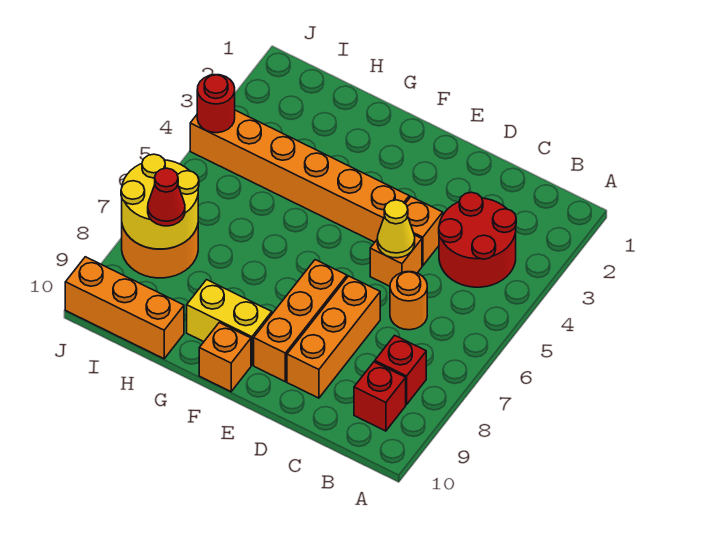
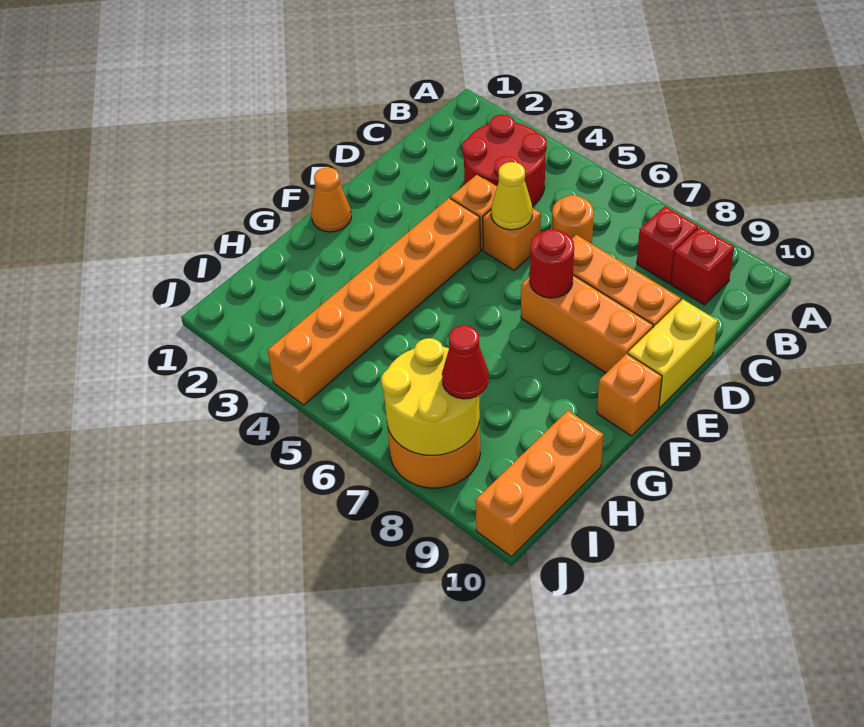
none -> orange 1x1 cone [312,167,351,232]
yellow 1x2 brick [187,280,272,365] -> yellow 1x2 brick moved to [628,299,718,408]
red 1x1 round brick [197,75,235,133] -> red 1x1 round brick moved to [530,229,574,298]

